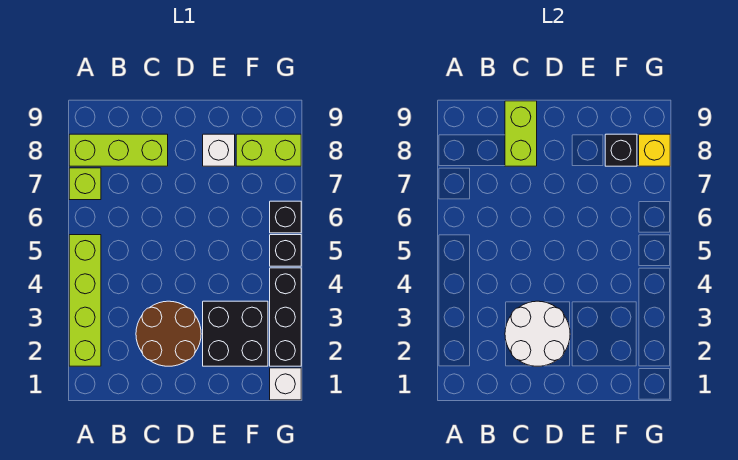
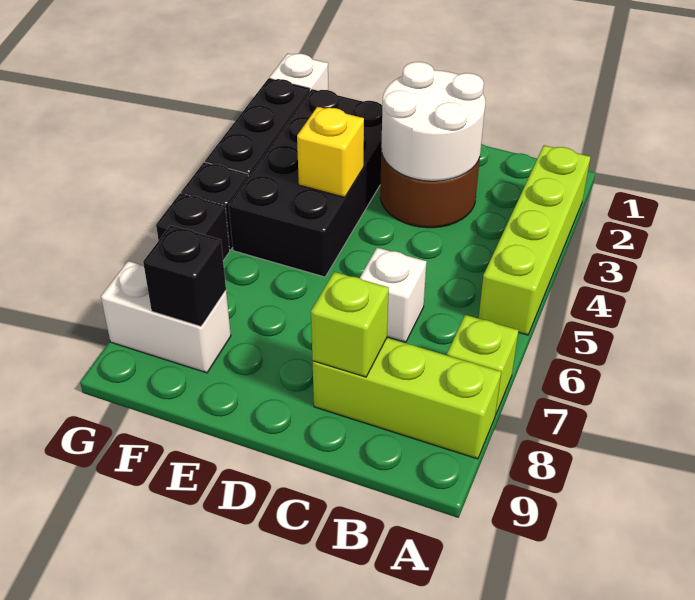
lime 1x2 brick [505,101,537,166] -> lime 1x1 brick [311,272,389,377]
black 2x2 brick [203,301,268,366] -> black 2x4 brick [229,89,382,277]
white 1x1 brick [203,134,235,166] -> white 1x1 brick moved to [360,248,427,342]
lime 1x2 brick [236,134,301,166] -> white 1x2 brick [101,261,231,373]
yellow 1x1 brick [639,134,670,166] -> yellow 1x1 brick moved to [297,107,364,197]

